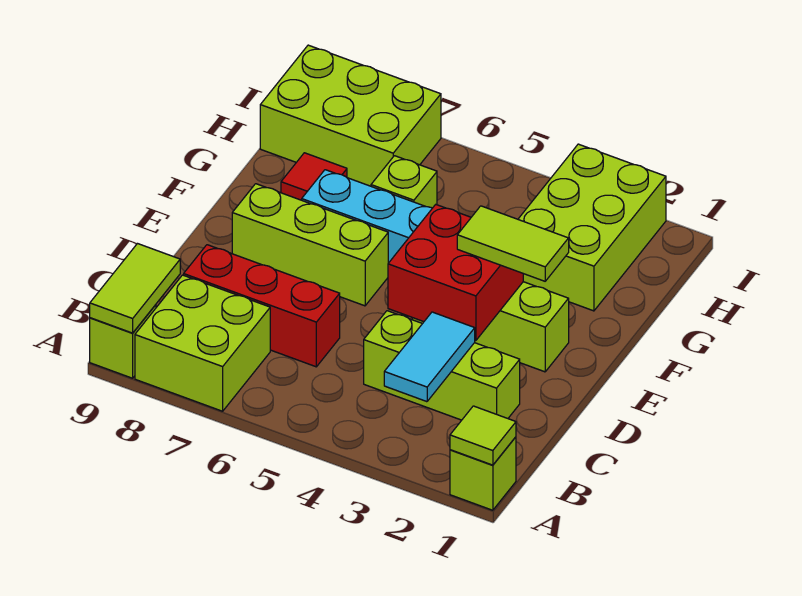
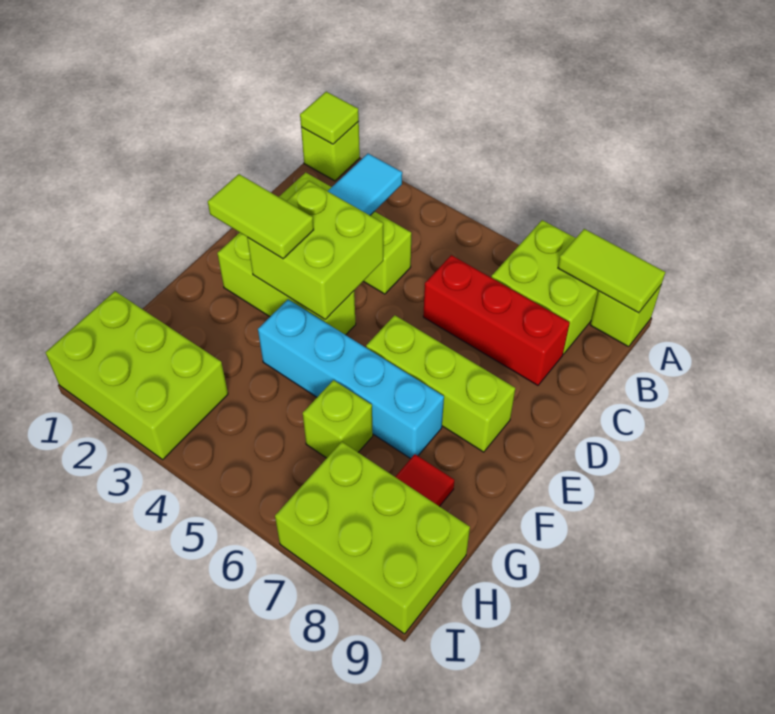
lime 1x2 tile [90,244,180,333] -> lime 1x2 tile turned to [558,229,665,313]
red 2x2 brick [388,205,523,341] -> lime 2x2 brick [247,181,383,320]
lime 2x3 brick [518,144,666,311] -> lime 2x3 brick turned to [46,291,228,460]

